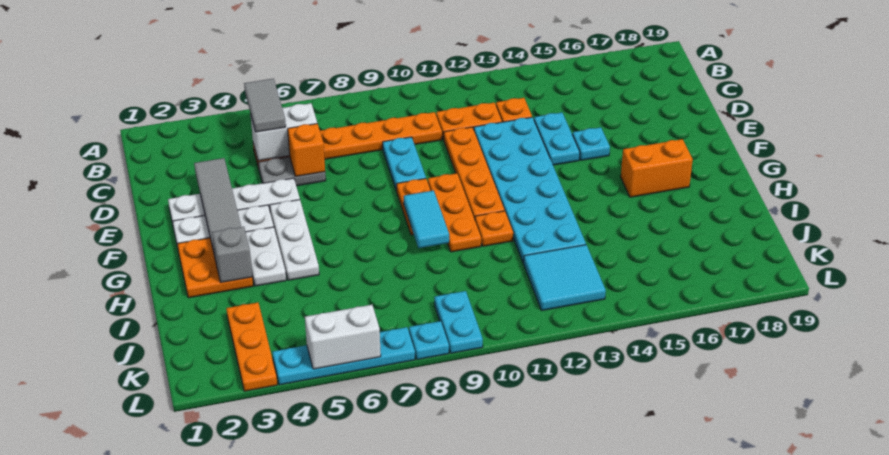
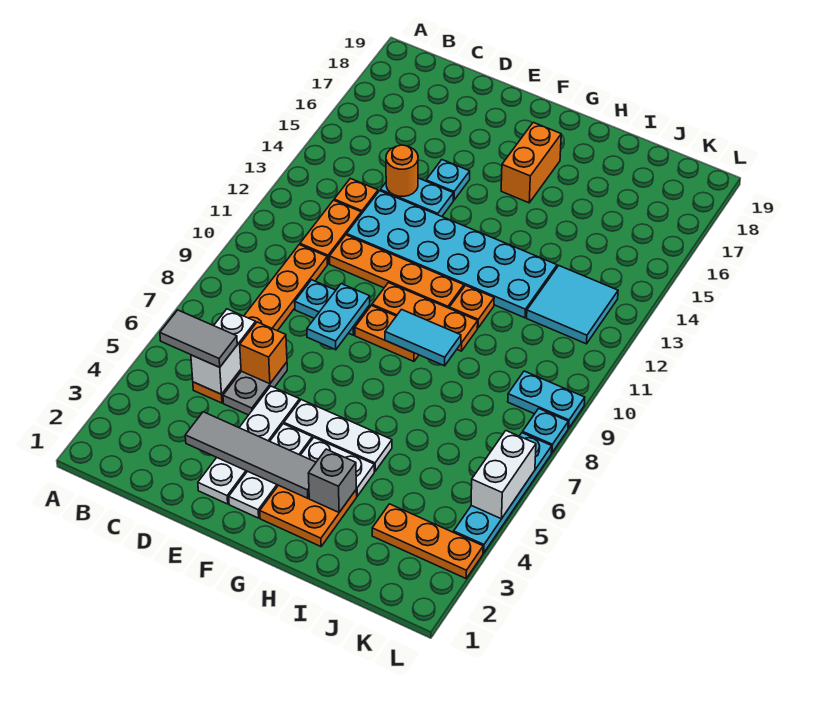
none -> orange 1x1 round brick [386,145,418,197]
none -> cyan 1x2 plate [307,284,370,350]

